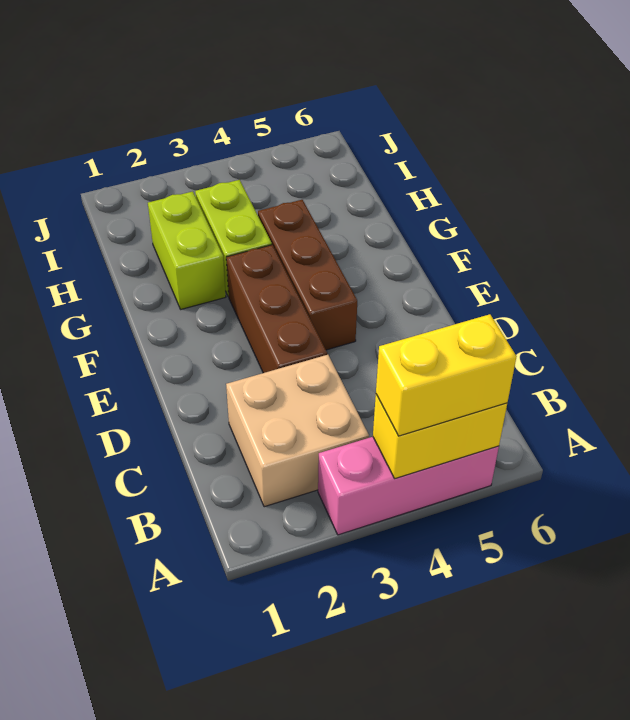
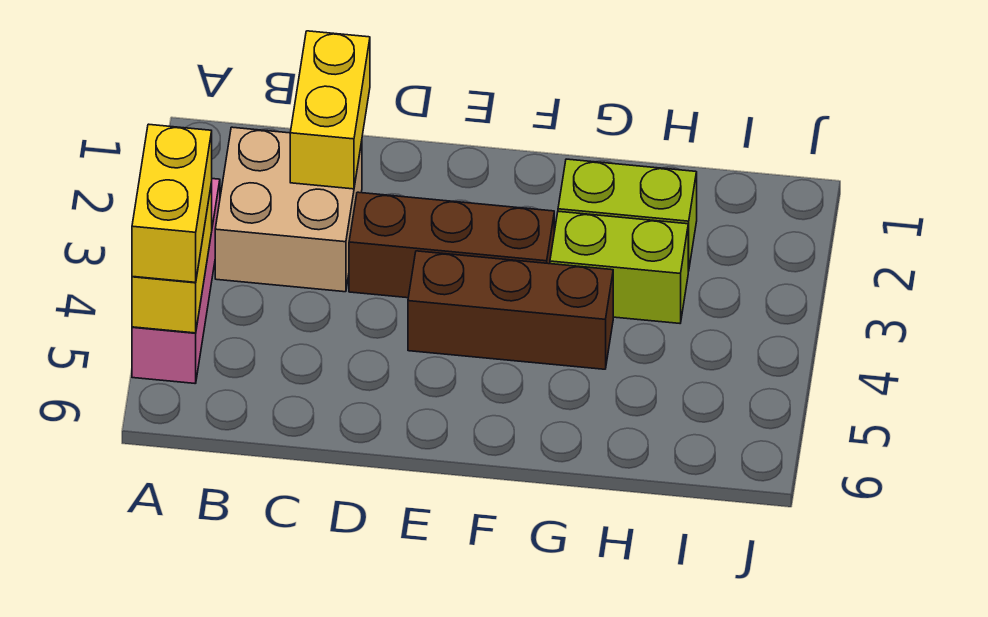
none -> yellow 1x2 brick [290,31,370,189]

